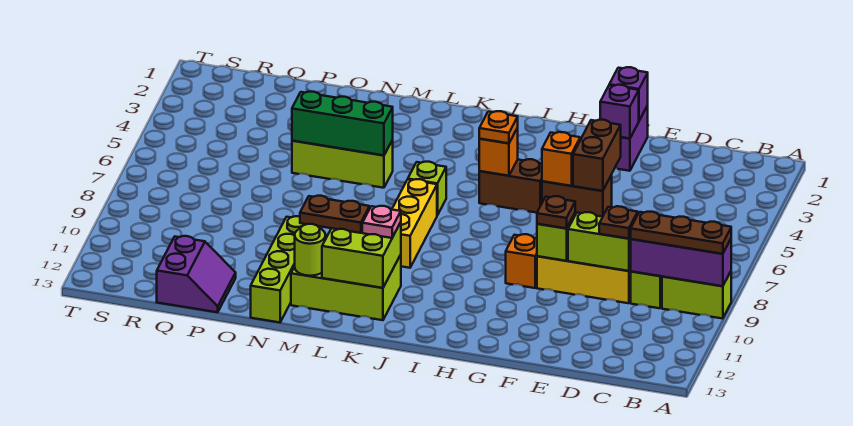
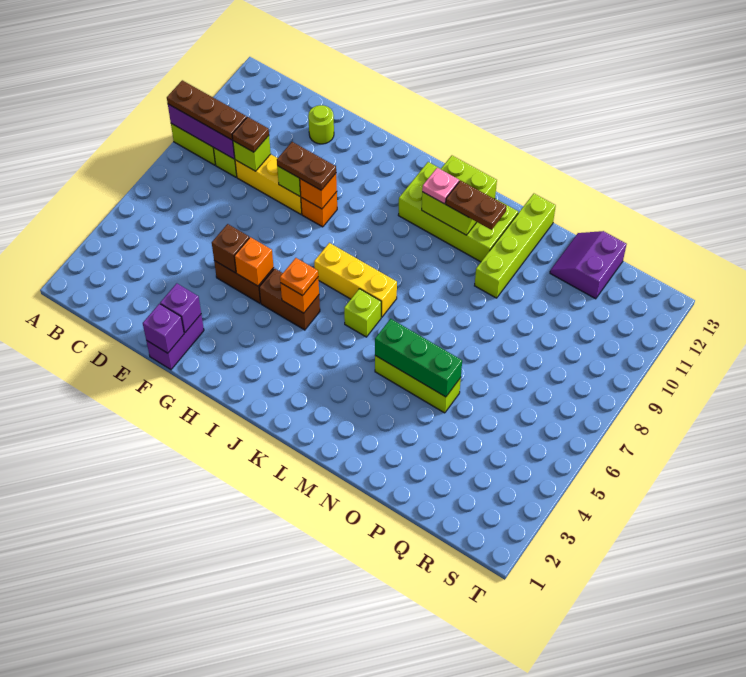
lime 1x2 brick [568,212,631,271] -> lime 1x1 brick [233,136,271,171]
brown 1x2 brick [573,120,621,191] -> brown 1x1 brick [212,224,249,273]
brown 1x1 plate [537,196,575,229] -> brown 1x2 plate [277,142,336,190]
none -> orange 1x1 brick [300,173,337,209]
yellow 1x3 brick [392,179,437,268] -> yellow 1x3 brick turned to [314,243,397,317]
lime 2x3 brick [291,255,401,320] -> lime 2x4 brick [398,162,518,262]
lime 1x1 round brick [295,224,326,276] -> lime 1x1 round brick moved to [308,105,334,144]

